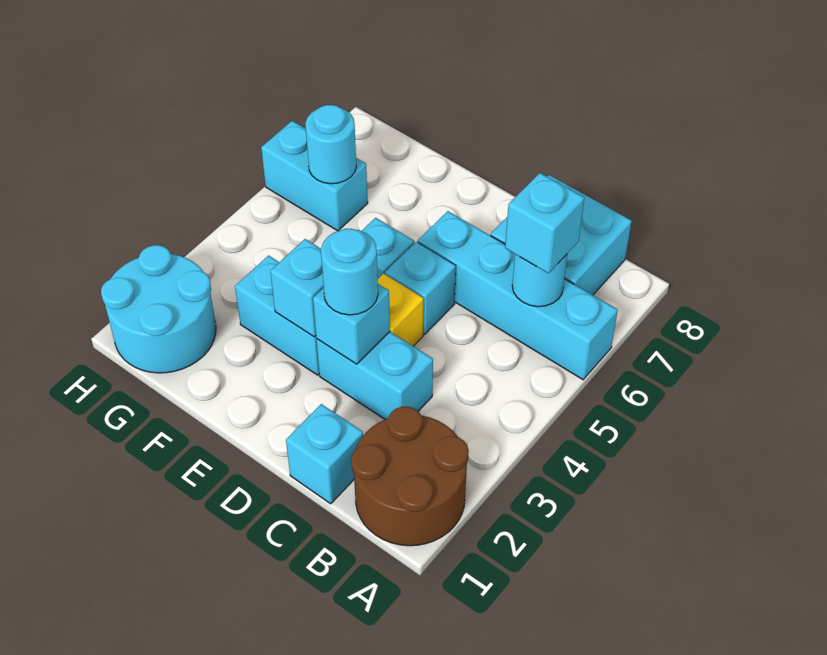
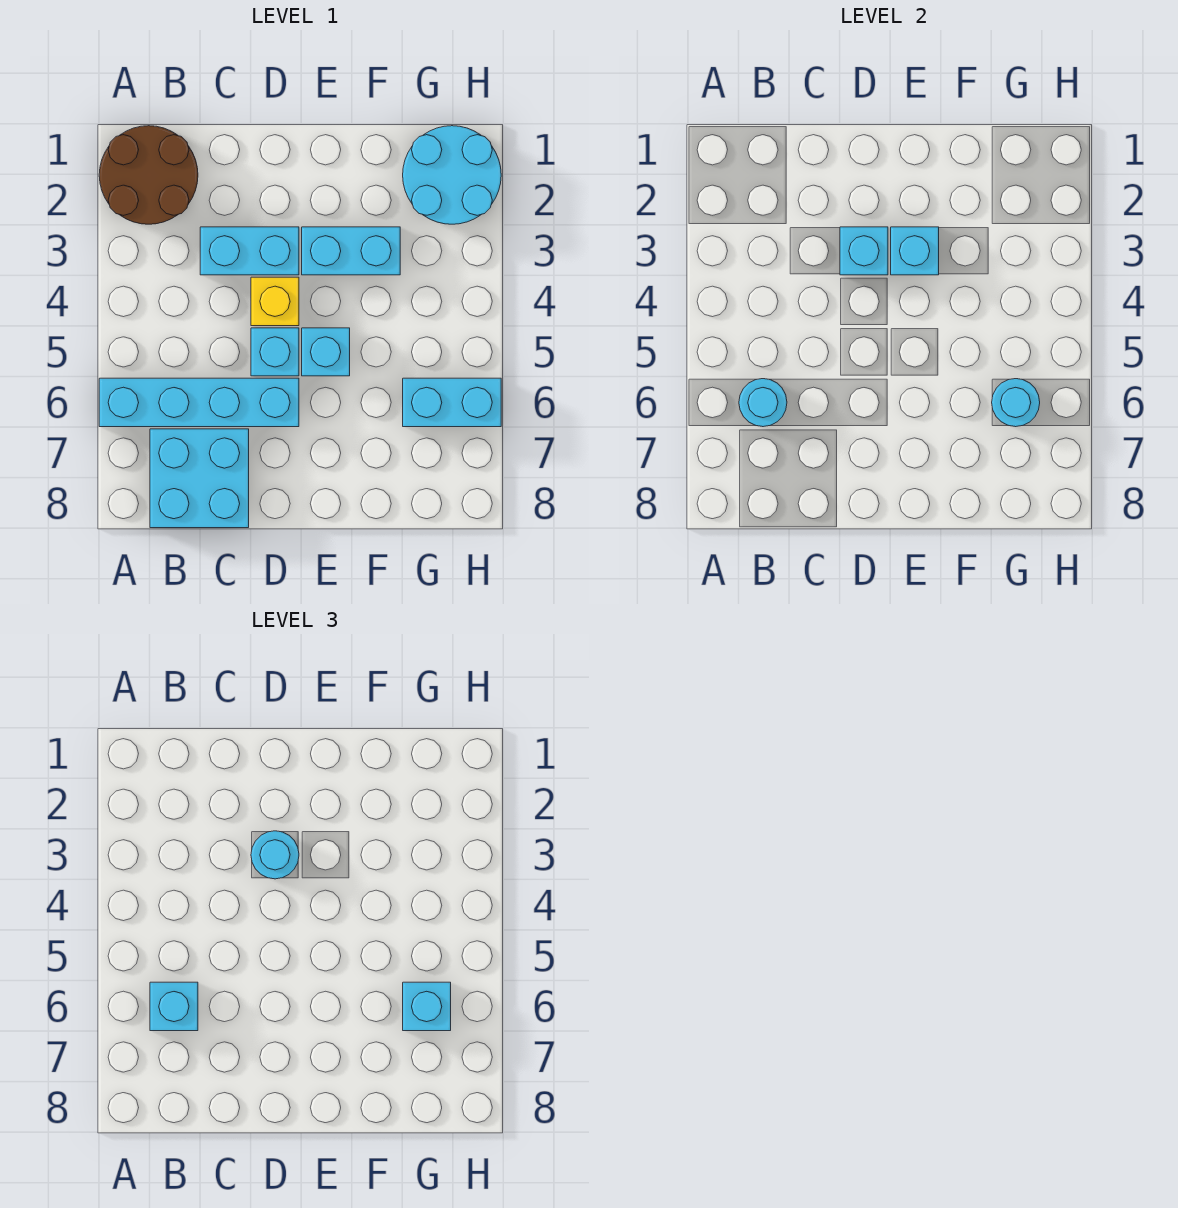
cyan 1x1 brick [286,404,363,504] -> cyan 1x1 brick moved to [403,982,451,1031]

